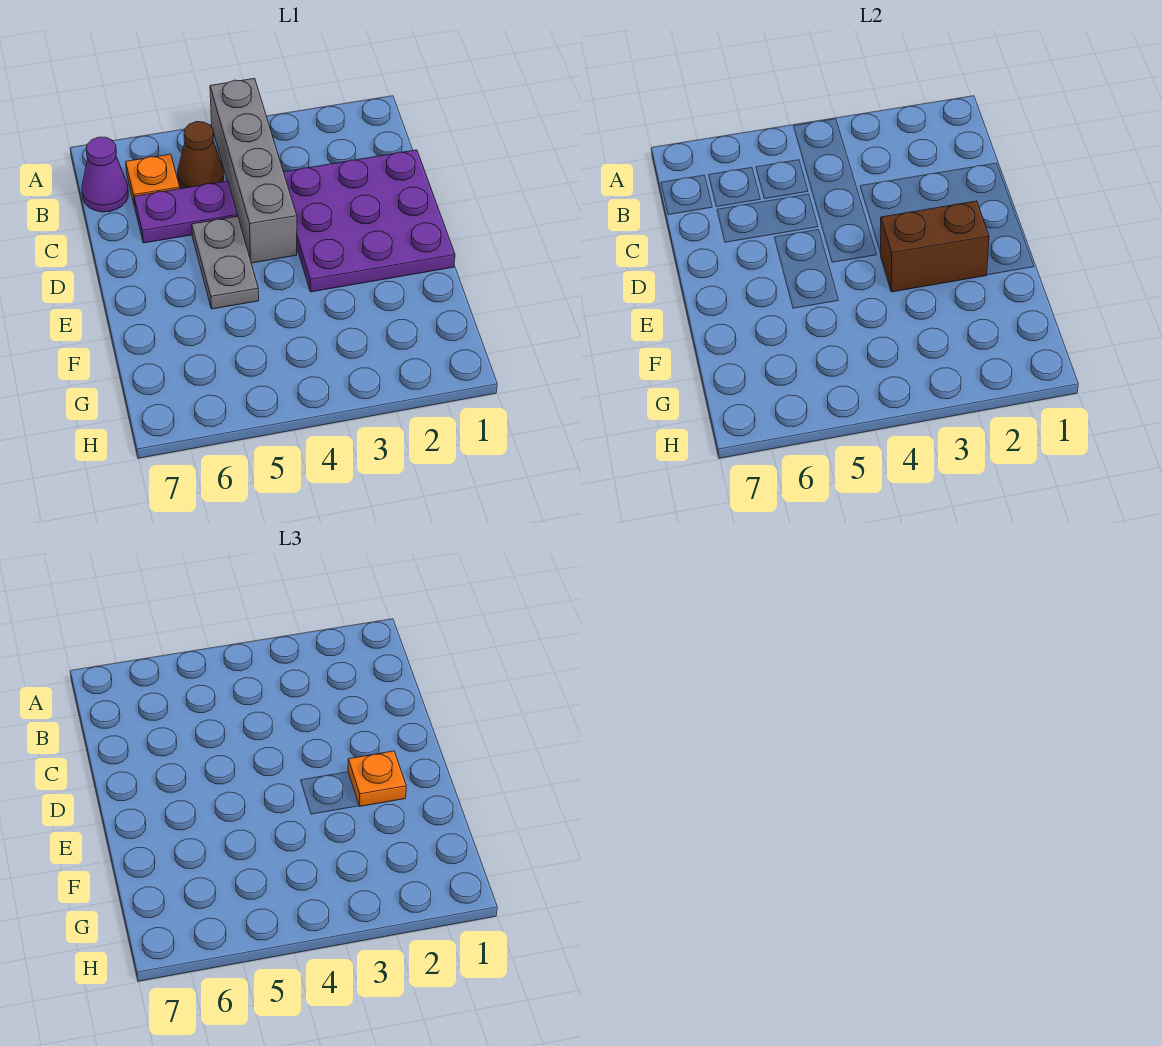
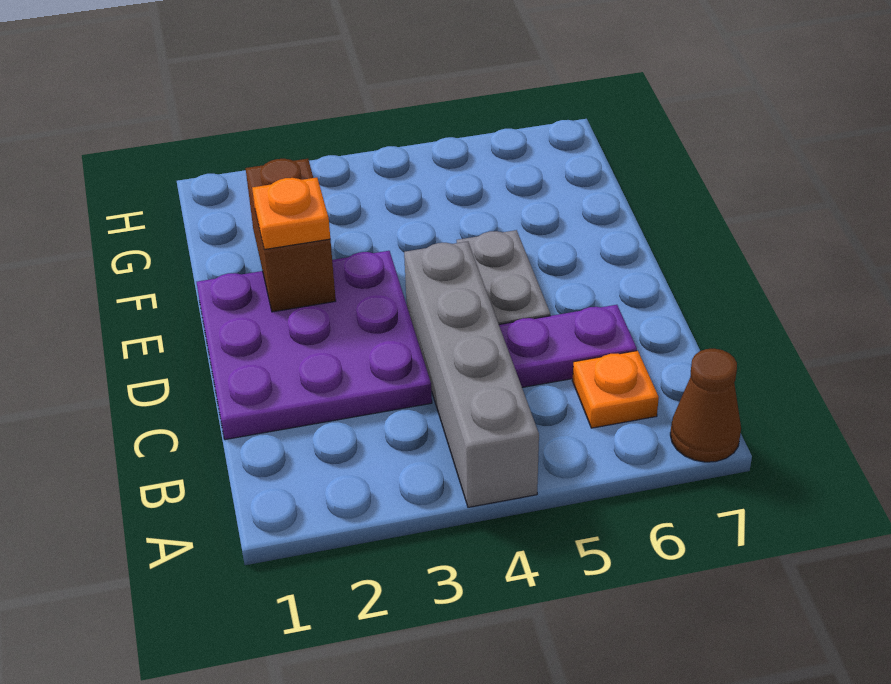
brown 1x1 cone [178,122,224,189] -> brown 1x1 cone moved to [670,349,741,462]
purple 1x1 cone [82,137,128,212] -> none
brown 1x2 brick [881,201,989,292] -> brown 1x2 brick turned to [246,159,336,312]

